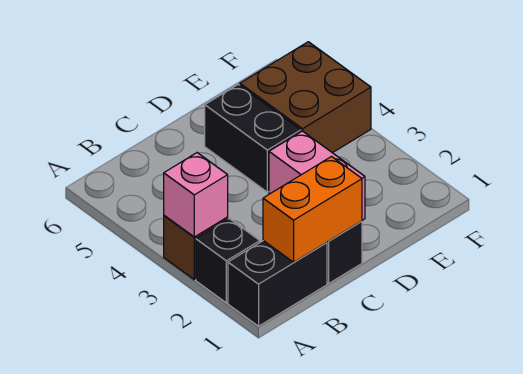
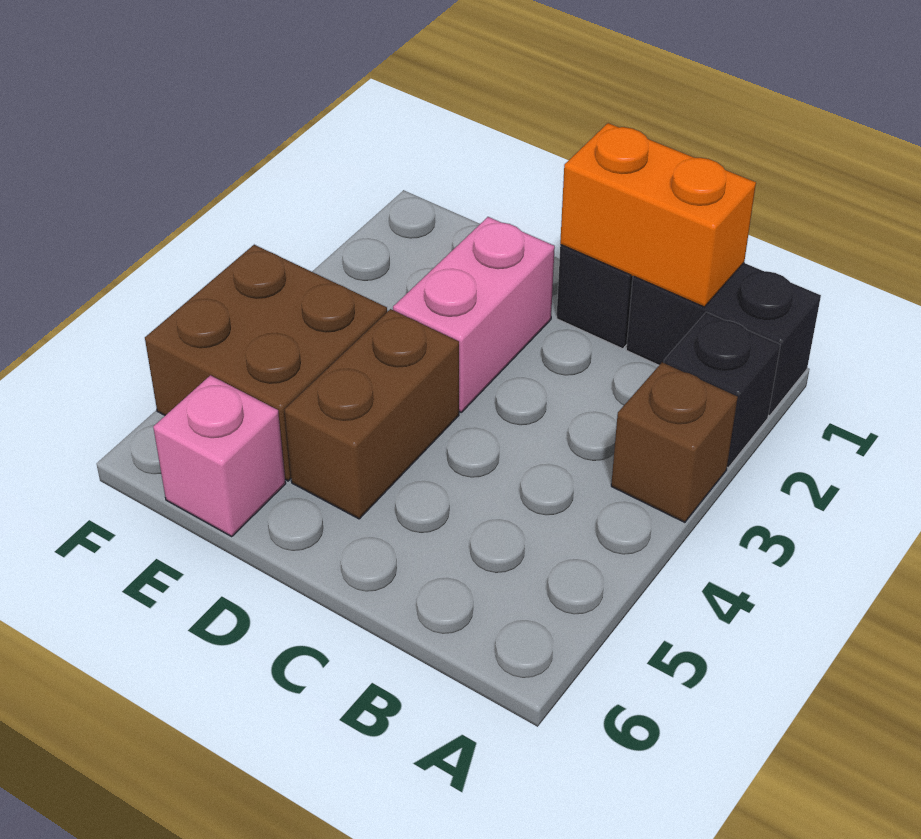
pink 1x1 brick [164,153,228,237] -> pink 1x1 brick moved to [153,375,286,536]
black 1x2 brick [205,85,301,192] -> brown 1x2 brick [285,309,459,519]

